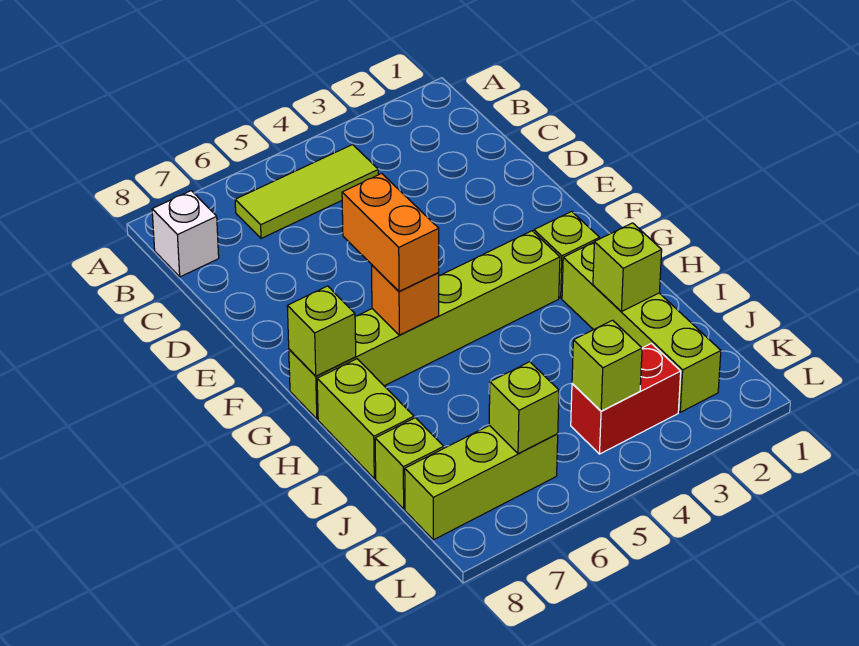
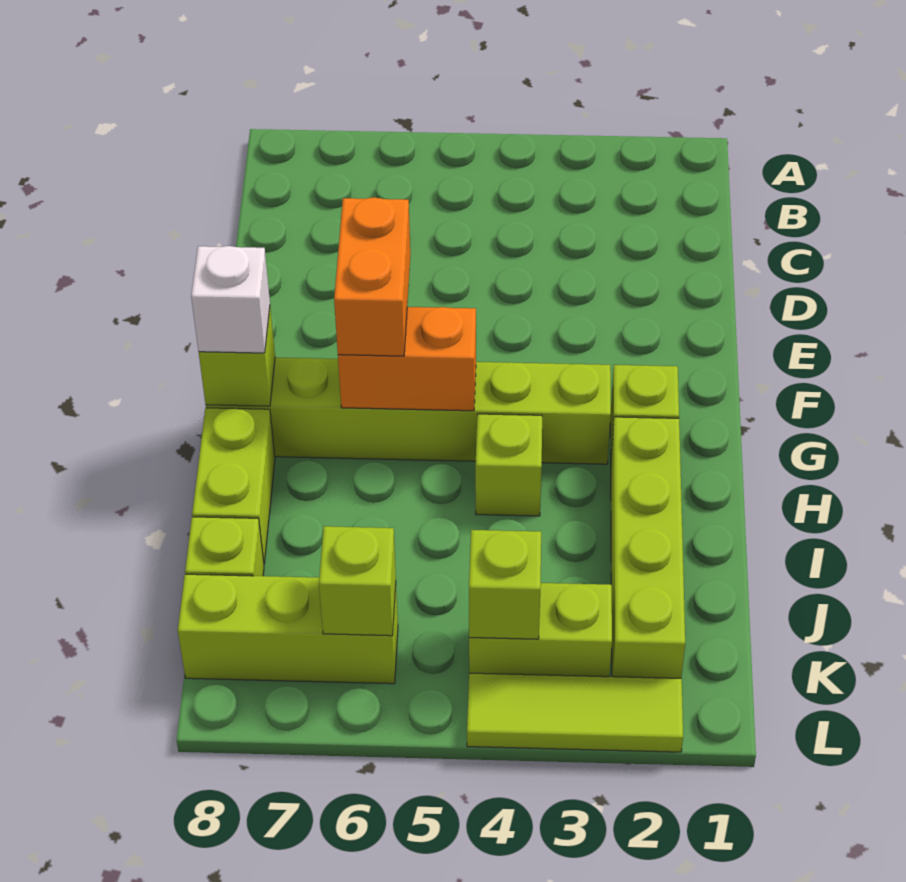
lime 1x3 tile [235,145,378,238] -> lime 1x3 tile moved to [467,673,683,752]
white 1x1 brick [152,191,219,277] -> white 1x1 brick moved to [191,246,270,353]
orange 1x1 brick [372,265,439,335] -> orange 1x2 brick [338,307,476,411]
lime 1x1 brick [593,223,662,312] -> lime 1x1 brick moved to [475,414,542,516]
red 1x2 brick [571,343,681,454] -> lime 1x2 brick [469,583,612,677]

